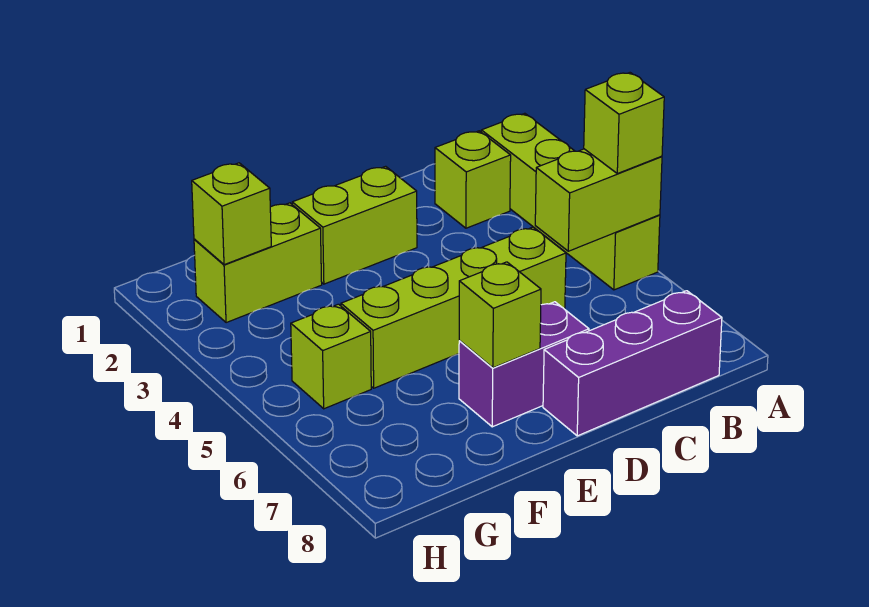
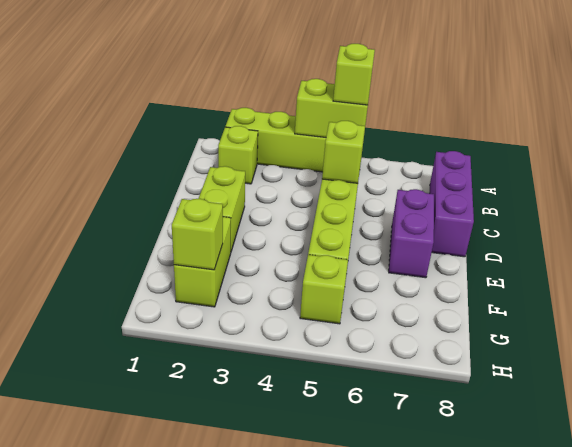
lime 1x2 brick [535,149,662,251] -> lime 1x2 brick turned to [295,79,368,137]
lime 1x1 brick [459,262,541,368] -> lime 1x1 brick moved to [322,121,365,183]

